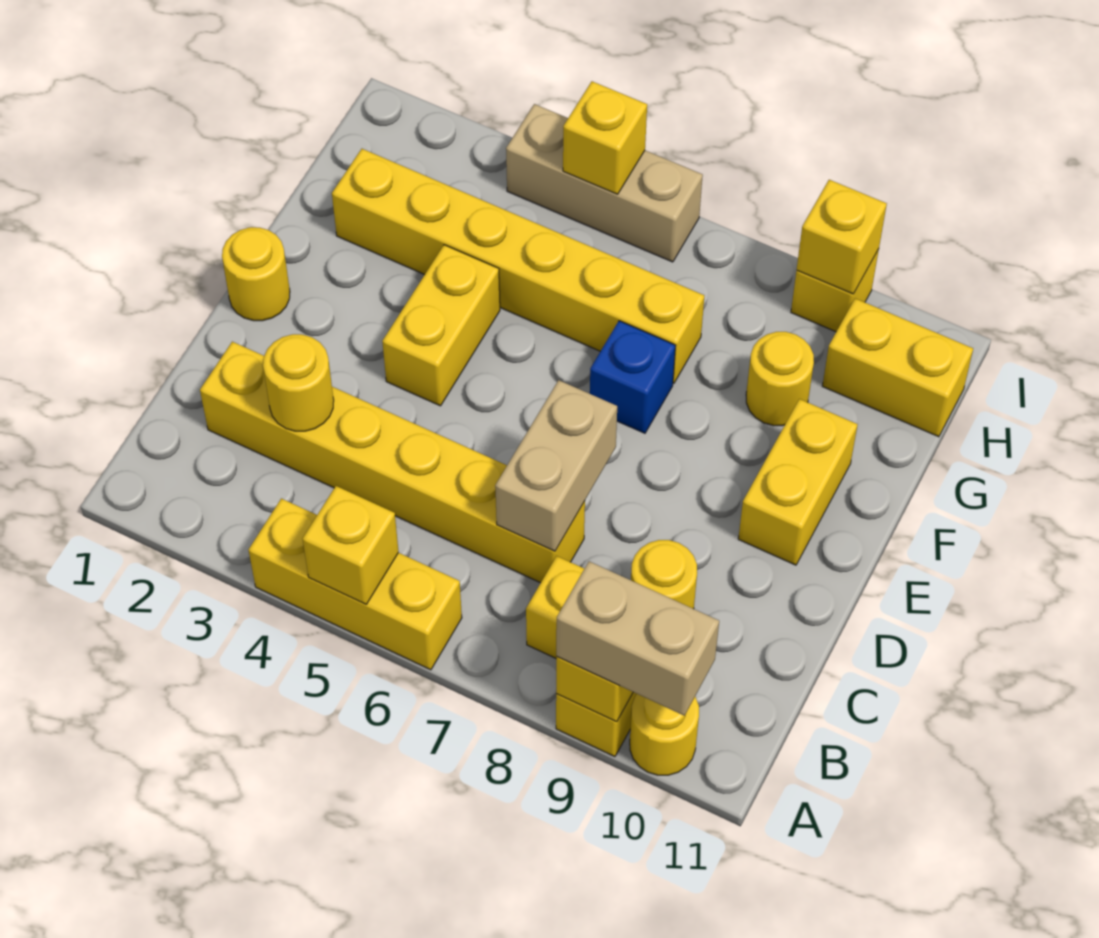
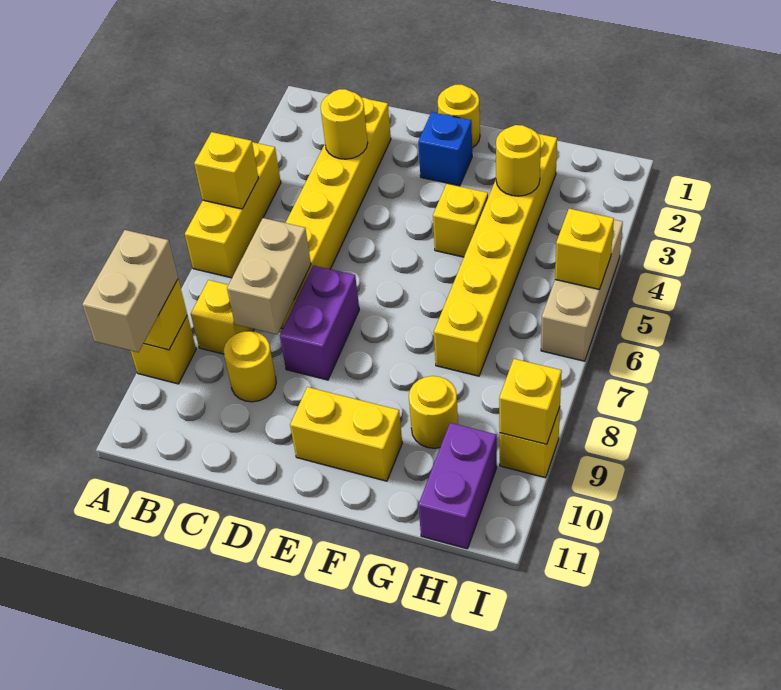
yellow 1x1 round brick [630,694,699,775] -> yellow 1x1 round brick moved to [496,125,541,196]
tan 1x2 brick [495,380,617,551] -> tan 1x2 brick turned to [227,218,311,335]
none -> purple 1x2 brick [280,265,359,380]
yellow 1x2 brick [382,245,500,406] -> yellow 1x1 brick [433,184,488,257]
blue 1x1 brick [590,321,676,433] -> blue 1x1 brick moved to [418,112,472,186]
yellow 1x2 brick [822,298,973,437] -> purple 1x2 brick [418,423,497,549]

